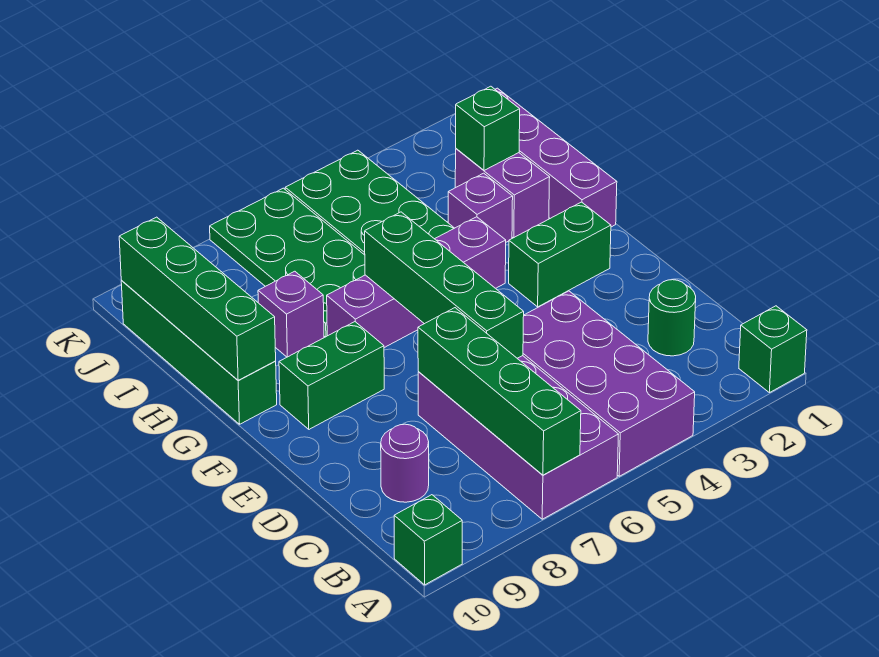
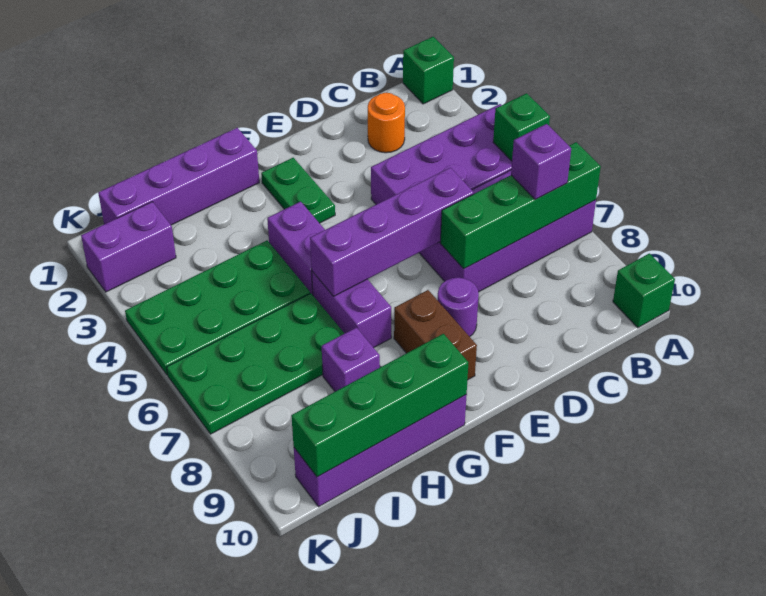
green 1x1 round brick [648,280,696,356] -> orange 1x1 round brick [368,93,405,153]
purple 1x1 round brick [381,424,429,502] -> purple 1x1 round brick moved to [438,278,479,337]
green 1x4 brick [365,212,524,358] -> purple 1x4 brick [310,168,474,296]
green 1x2 brick [509,202,611,307] -> green 1x2 plate [261,158,335,223]
green 1x2 brick [279,322,384,429] -> brown 1x2 brick [394,290,477,380]
green 1x4 brick [121,281,277,424] -> purple 1x4 brick [294,395,467,507]
purple 1x2 brick [455,149,550,238] -> purple 1x2 brick moved to [81,202,176,292]
purple 1x1 brick [448,173,513,242] -> purple 1x1 brick moved to [511,124,571,200]
green 1x1 brick [455,86,520,170] -> green 1x1 brick moved to [493,93,550,161]

